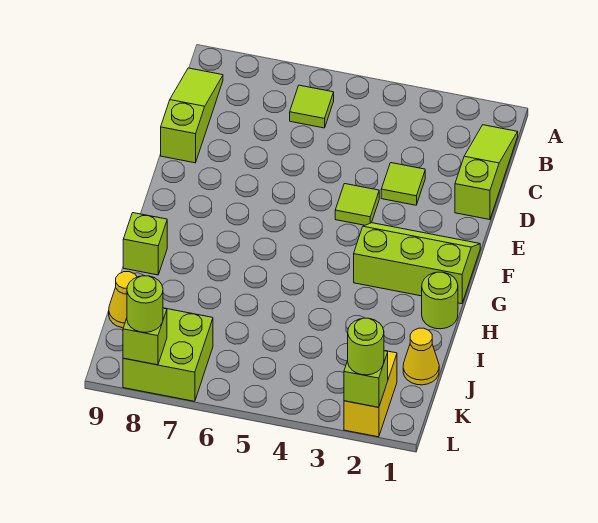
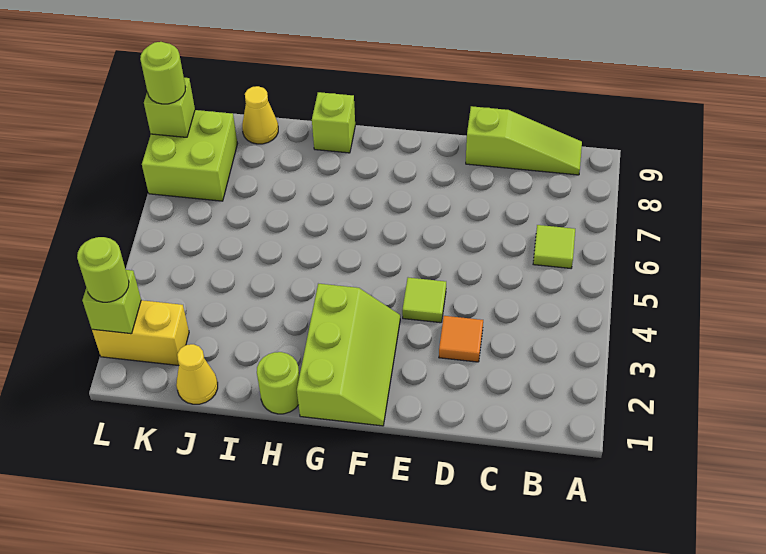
lime 1x3 slope [455,125,518,220] -> none
lime 1x1 tile [381,163,425,205] -> orange 1x1 tile [439,316,483,362]

